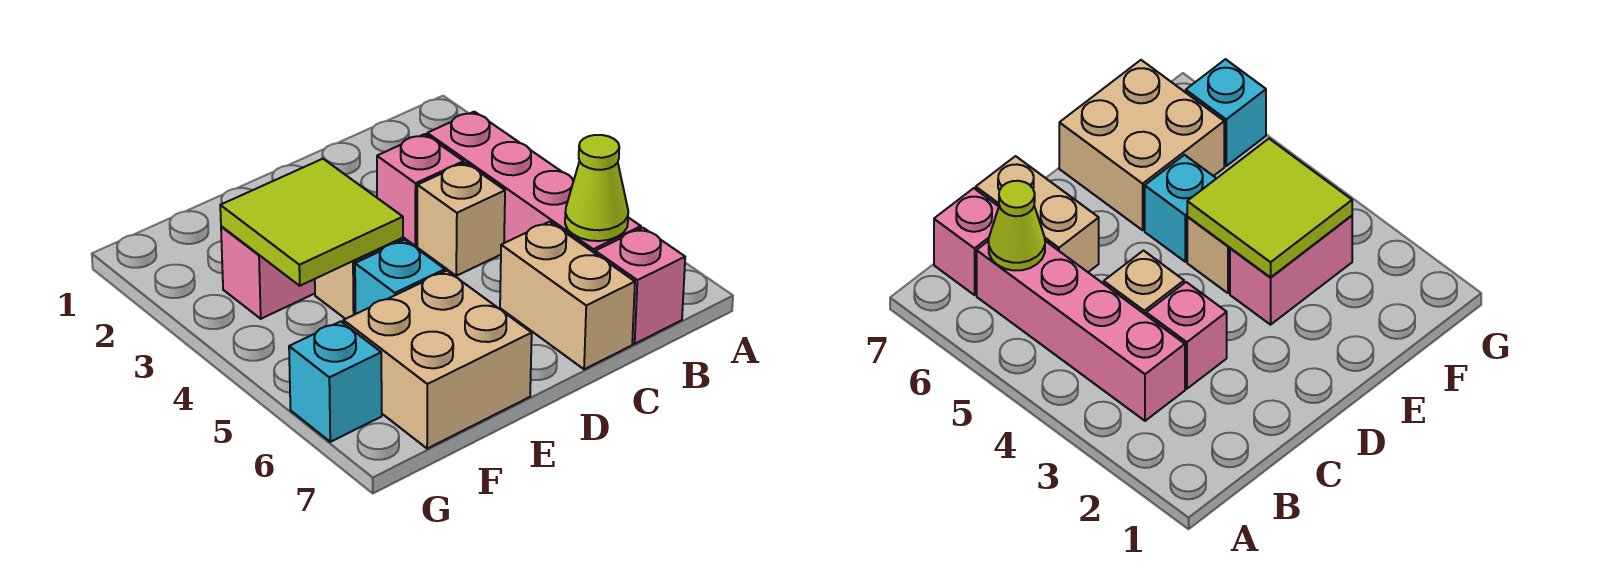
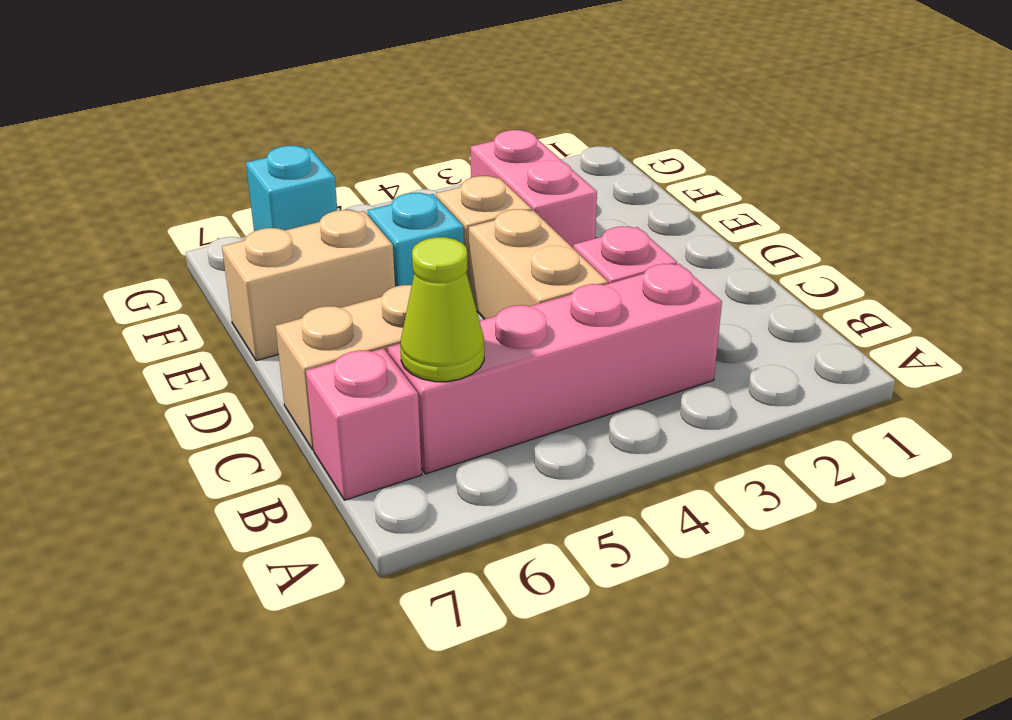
tan 1x1 brick [417,163,505,276] -> tan 1x2 brick [469,209,608,319]
lime 2x2 tile [220,159,403,286] -> none
tan 2x2 brick [343,271,532,449] -> tan 1x2 brick [222,210,395,361]

